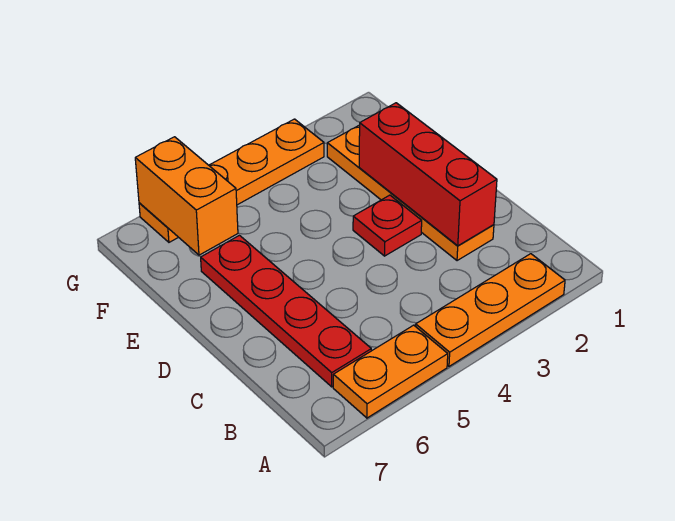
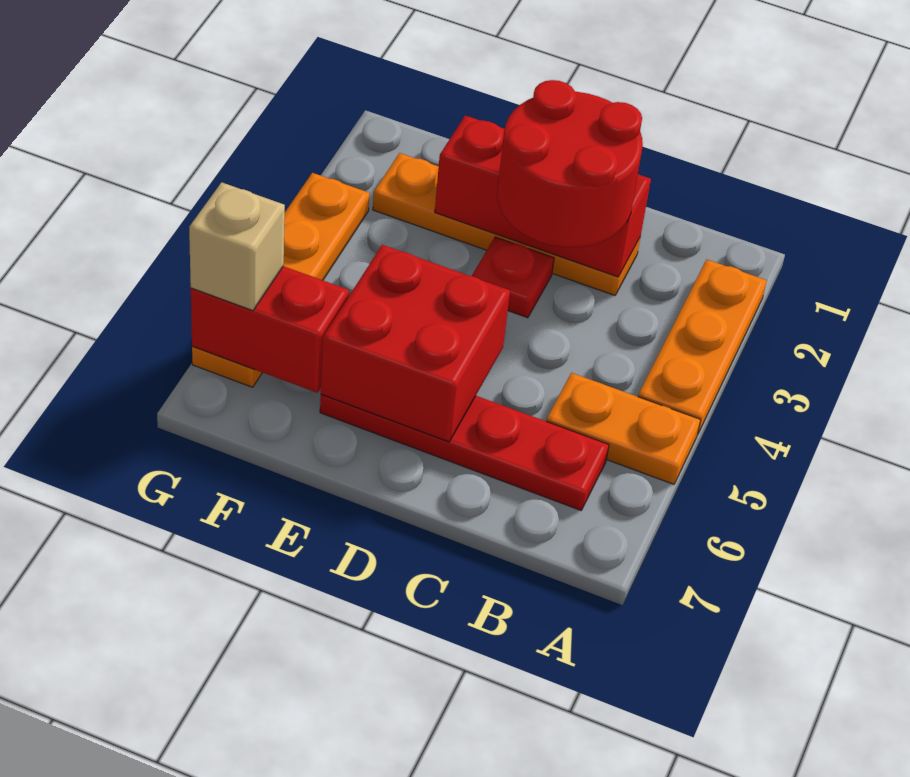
orange 1x2 plate [333,325,448,418] -> orange 1x2 plate turned to [546,373,700,484]
none -> red 2x2 round brick [497,80,643,247]
none -> red 2x2 brick [321,245,510,442]
orange 1x2 brick [135,137,238,255] -> red 1x2 brick [191,266,349,393]
none -> tan 1x1 brick [189,182,285,311]

